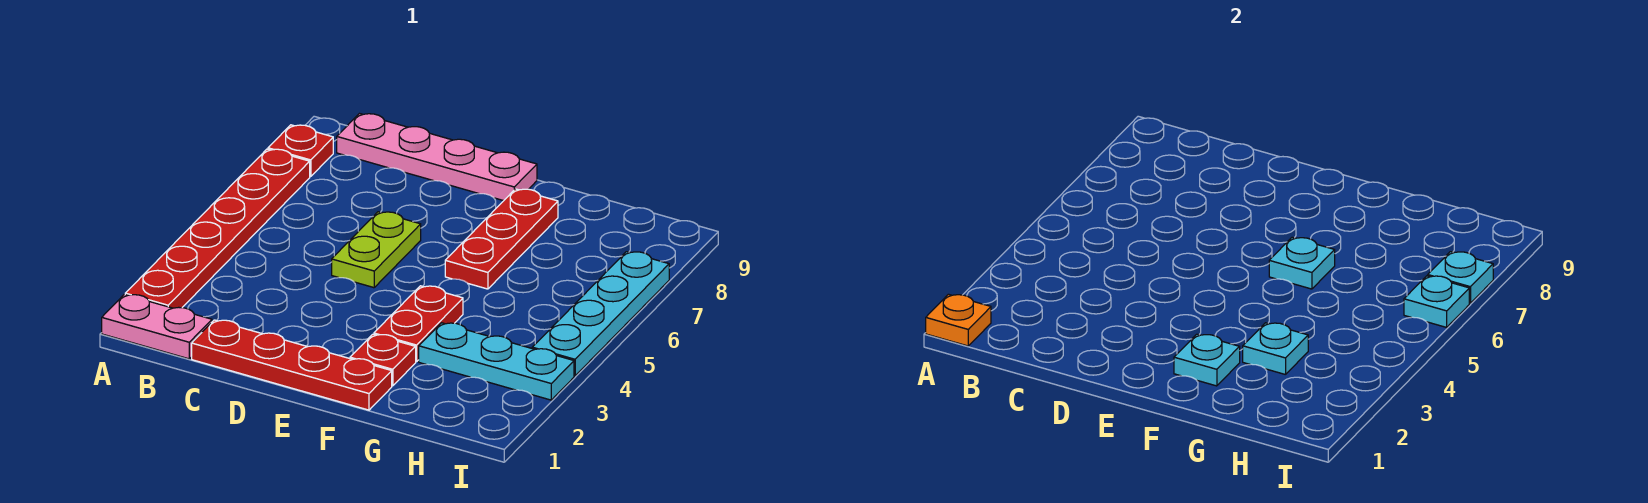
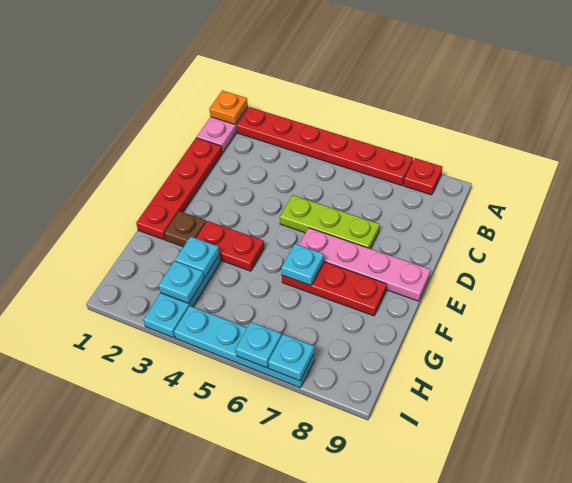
pink 1x4 plate [337,114,537,201] -> pink 1x4 plate turned to [299,228,430,301]
lime 1x2 plate [332,212,421,288] -> lime 1x3 plate [280,195,380,249]
red 1x1 plate [350,334,416,386] -> brown 1x1 plate [164,211,206,247]
cyan 1x1 plate [1174,334,1240,386] -> cyan 1x1 plate moved to [159,261,204,303]

